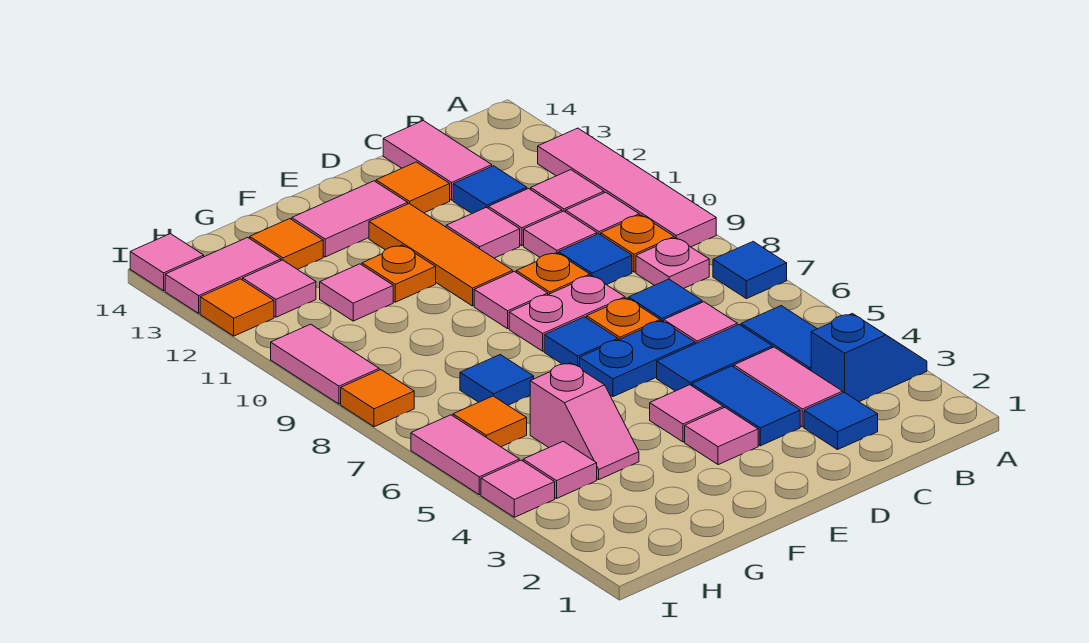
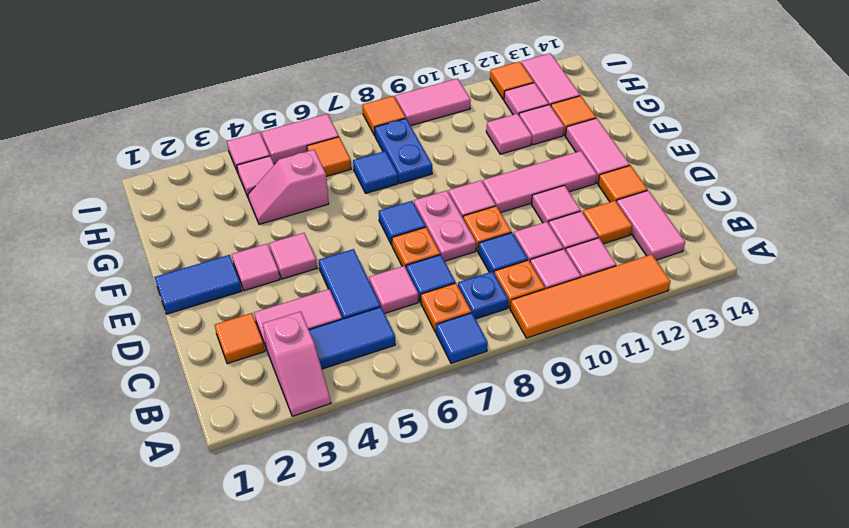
blue 1x2 slope [811,313,927,402] -> pink 1x2 slope [263,311,331,416]
pink 1x4 tile [538,128,716,247] -> orange 1x4 tile [510,254,671,338]
pink 1x1 plate [636,238,709,288] -> blue 1x1 plate [458,272,508,319]
blue 1x1 tile [804,392,878,450] -> orange 1x1 tile [215,313,265,364]
blue 1x1 tile [453,166,527,213] -> orange 1x1 tile [583,201,632,244]
pink 1x2 tile [383,121,492,200] -> pink 1x2 tile turned to [617,190,685,260]
blue 1x2 tile [692,366,800,446] -> blue 1x2 tile moved to [155,255,242,314]
blue 1x2 plate [580,321,695,397] -> blue 1x2 plate moved to [375,118,432,183]
orange 1x3 tile [369,204,513,306] -> pink 1x3 tile [483,151,597,213]
orange 1x1 plate [362,245,436,302] -> orange 1x1 plate moved to [421,283,471,332]
pink 1x1 tile [130,234,204,291] -> pink 1x1 tile moved to [519,105,564,145]

